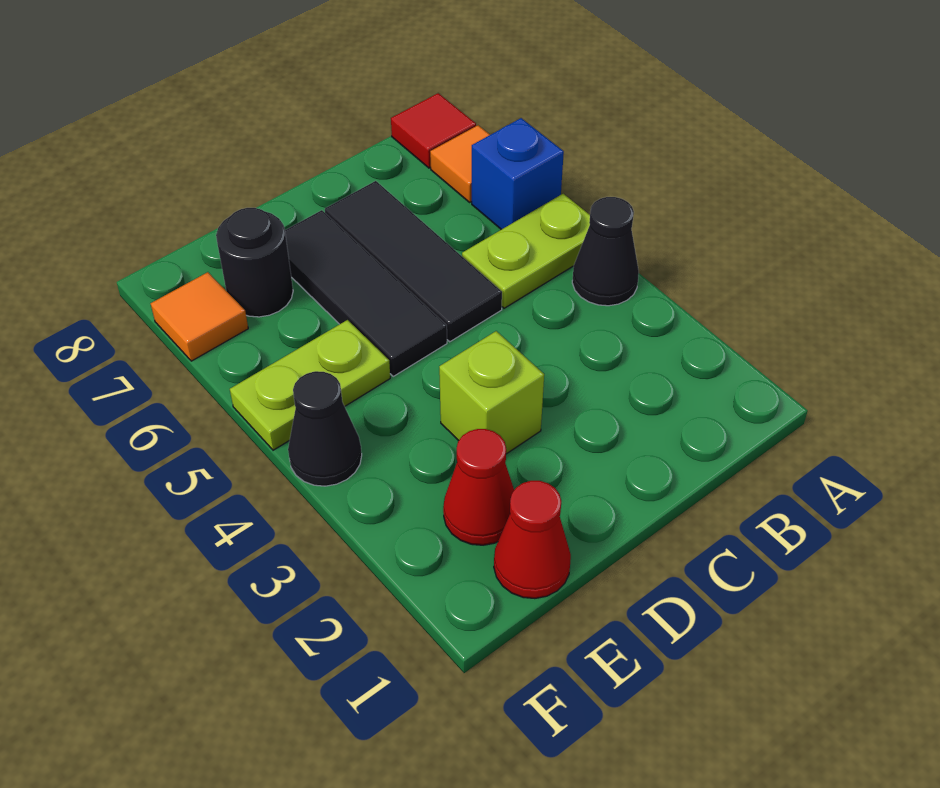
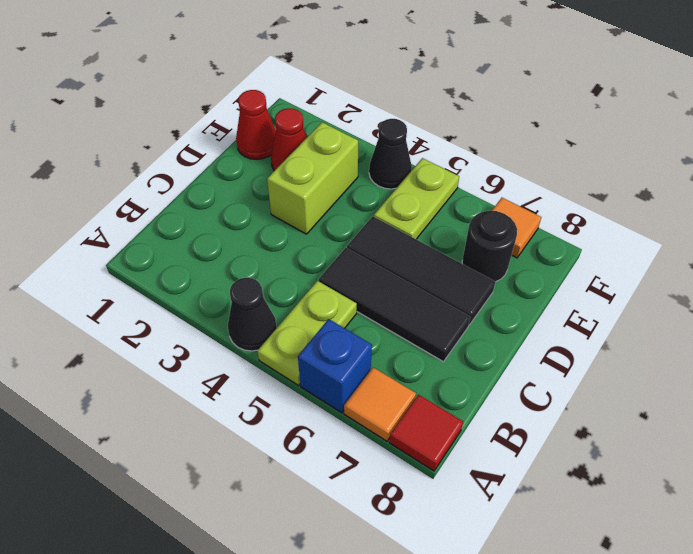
lime 1x1 brick [439,331,544,454] -> lime 1x2 brick [267,122,358,234]

